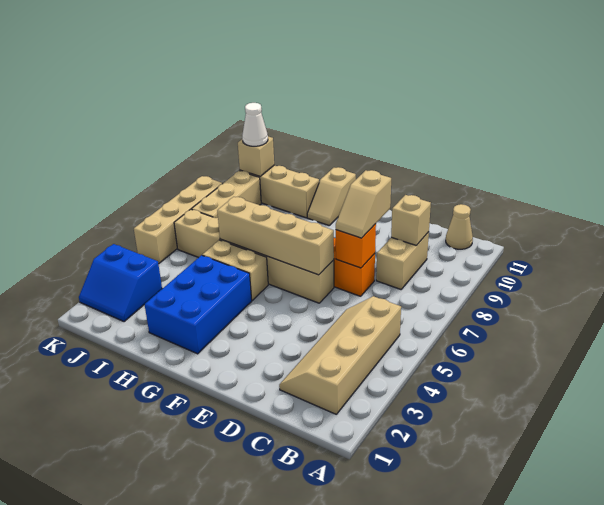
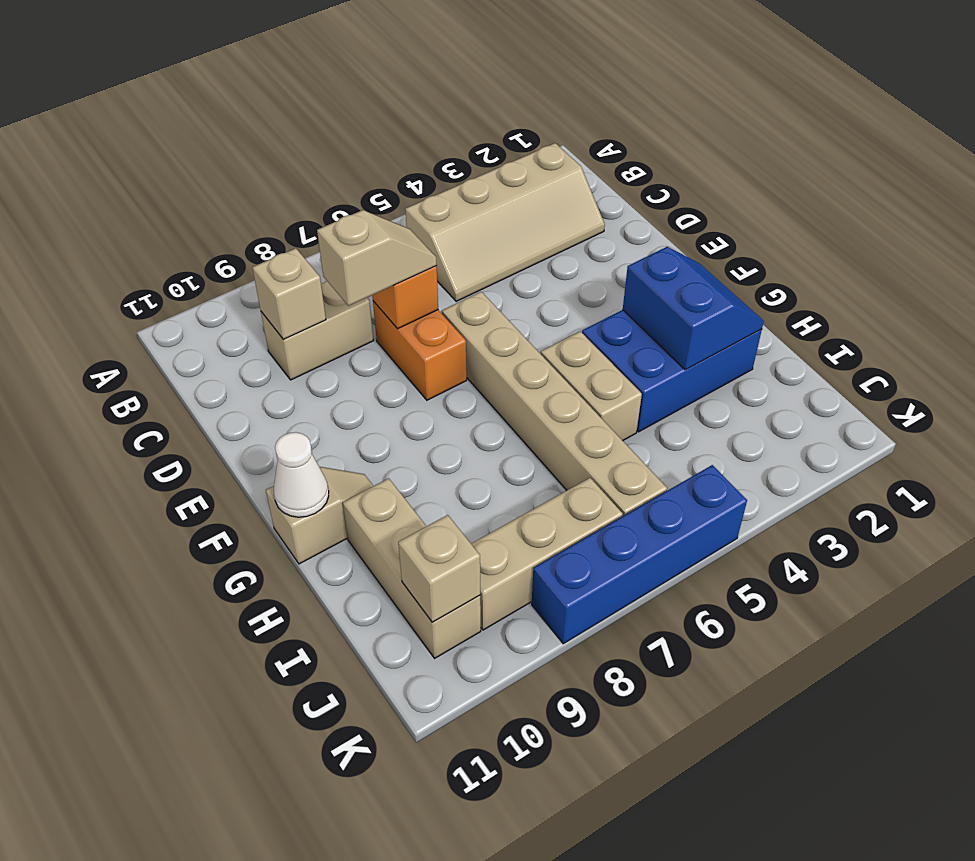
tan 1x1 cone [446,204,473,249] -> none
tan 1x4 brick [217,197,334,275] -> none
blue 2x2 slope [79,244,162,322] -> blue 2x2 slope moved to [623,247,764,370]
white 1x1 cone [242,103,268,146] -> white 1x1 cone moved to [274,432,329,517]
tan 1x4 brick [134,176,223,263] -> blue 1x4 brick [532,465,747,644]

